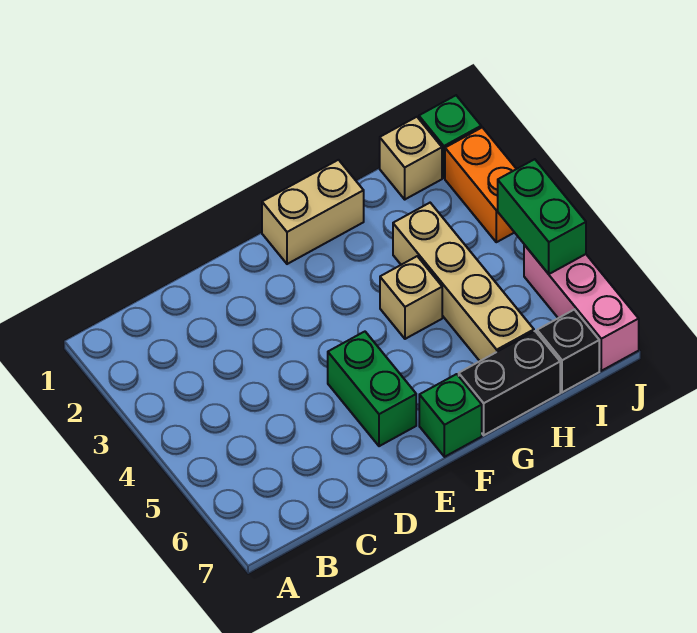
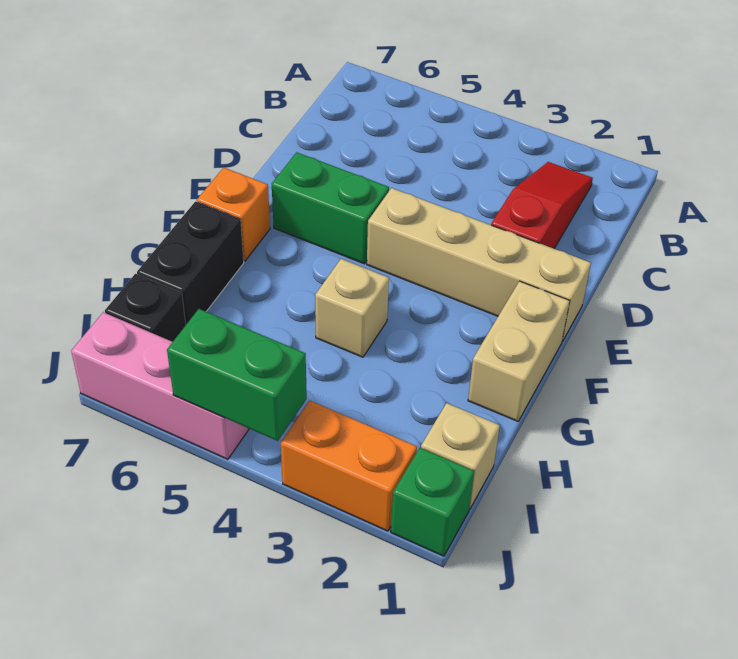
none -> red 1x3 slope [491,162,593,249]
green 1x1 brick [419,374,482,457] -> orange 1x1 brick [197,168,270,261]
tan 1x4 brick [393,203,534,361] -> tan 1x4 brick moved to [367,188,591,342]

